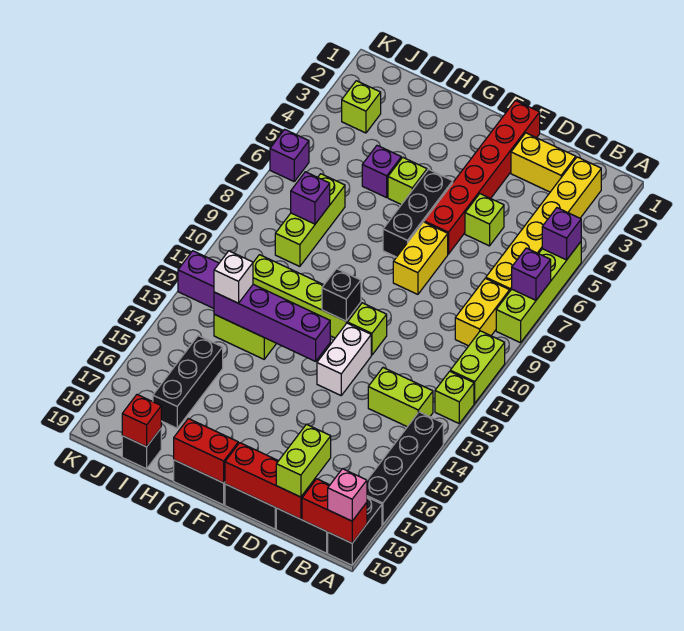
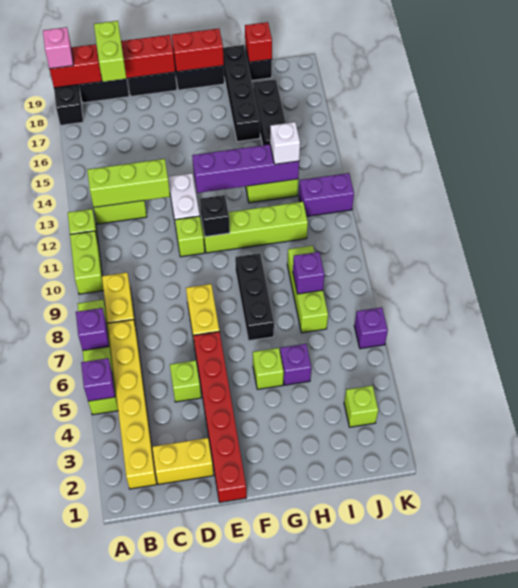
black 1x4 brick [367,412,443,525] -> black 1x4 brick moved to [223,45,260,142]
none -> lime 1x3 brick [87,159,170,207]
black 1x3 brick [383,169,453,257] -> black 1x3 brick moved to [235,253,274,341]

